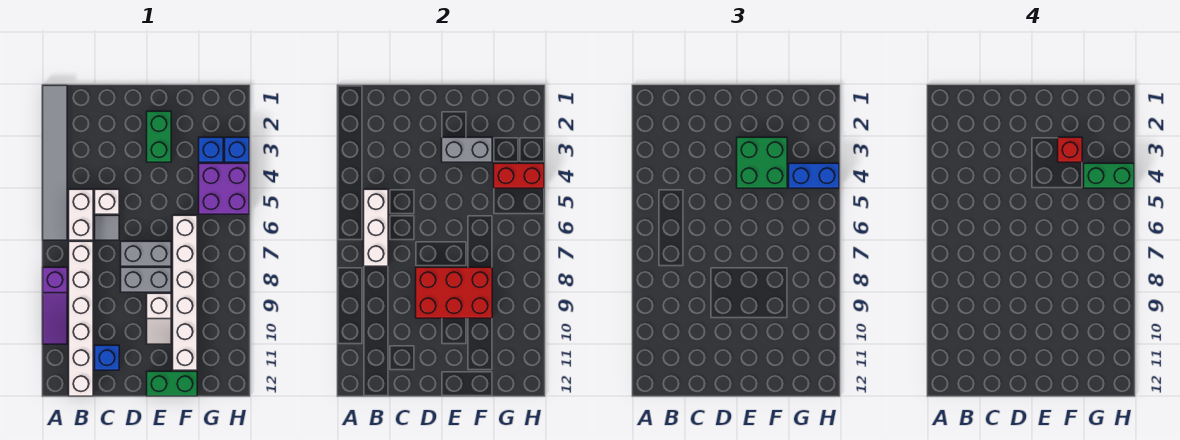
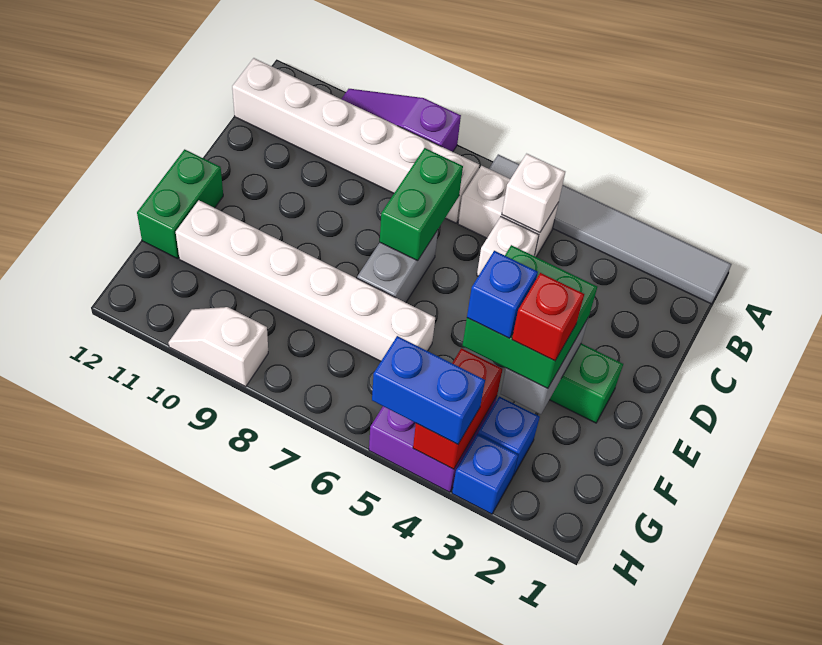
white 1x3 brick [364,189,388,266] -> white 1x1 brick [502,154,565,233]
grey 1x1 tile [95,215,119,240] -> none
blue 1x1 brick [95,345,119,370] -> blue 1x1 brick moved to [467,251,538,338]
grey 1x2 brick [121,267,171,292] -> none
red 2x3 brick [416,267,492,318] -> none
white 1x2 slope [147,293,171,344] -> white 1x2 slope moved to [168,307,268,387]
blue 1x2 brick [789,163,839,188] -> blue 1x2 brick turned to [372,336,485,444]
green 1x2 brick [1084,163,1134,188] -> green 1x2 brick moved to [380,148,463,261]

